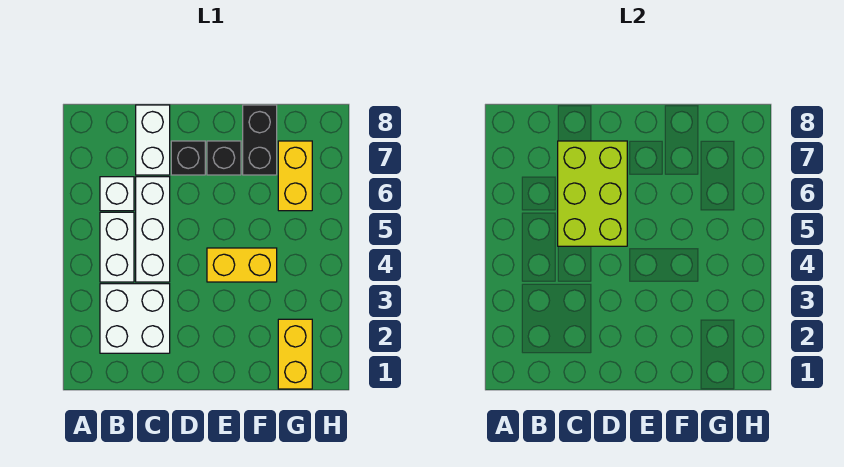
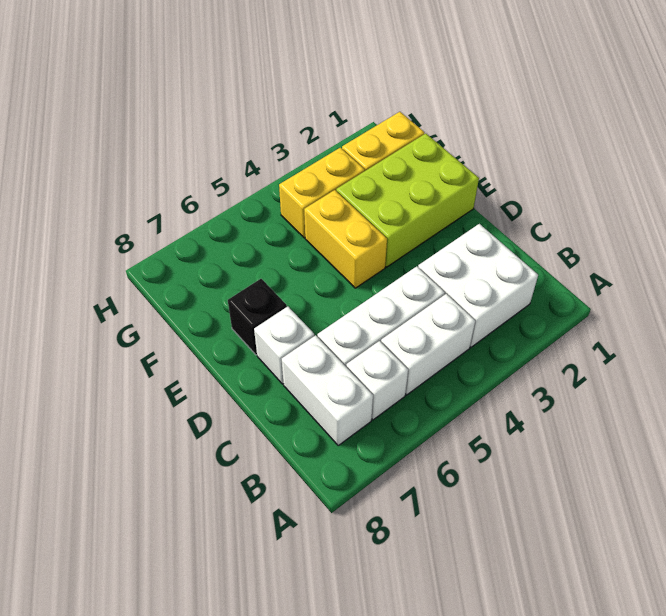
lime 2x3 brick [558,141,627,246] -> lime 2x3 brick moved to [336,133,479,267]
white 1x2 brick [136,105,170,175] -> white 1x2 brick turned to [282,335,373,445]
black 1x1 brick [171,141,205,175] -> white 1x1 brick [254,306,314,384]
black 1x2 brick [243,105,277,175] -> none
yellow 1x2 brick [278,141,312,211] -> yellow 1x2 brick moved to [279,148,365,238]

